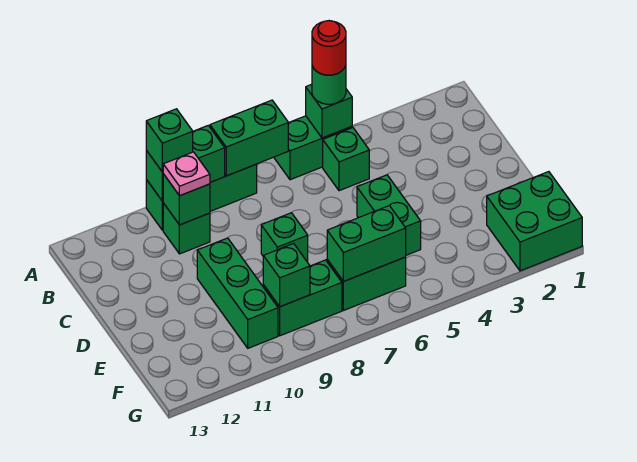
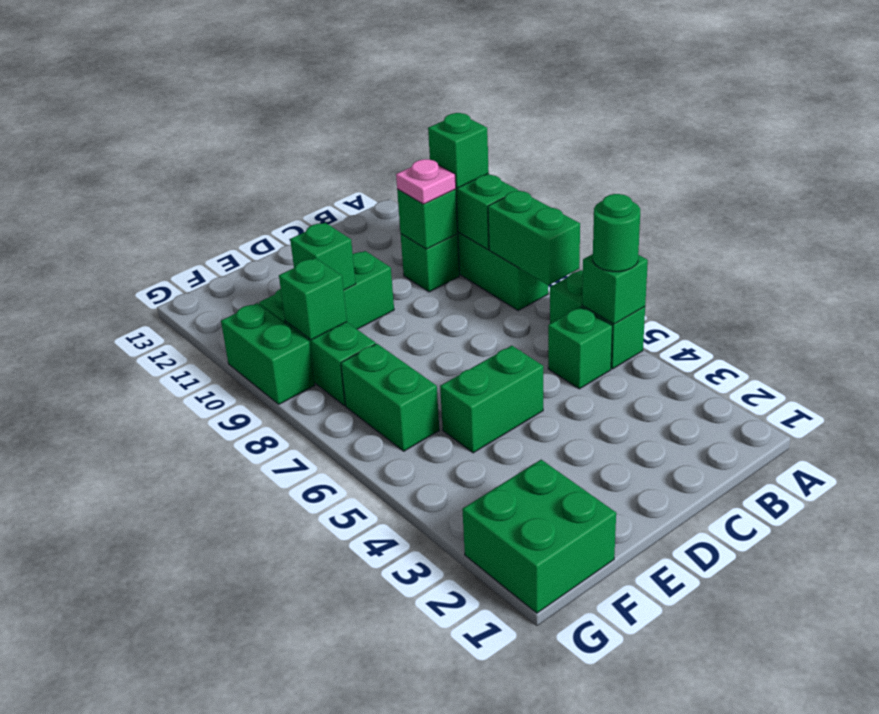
red 1x1 round brick [312,21,346,75] -> none
green 1x1 brick [261,213,308,262] -> green 1x1 brick moved to [290,223,356,290]
green 1x2 brick [327,206,406,281] -> green 1x2 brick moved to [221,303,315,404]

